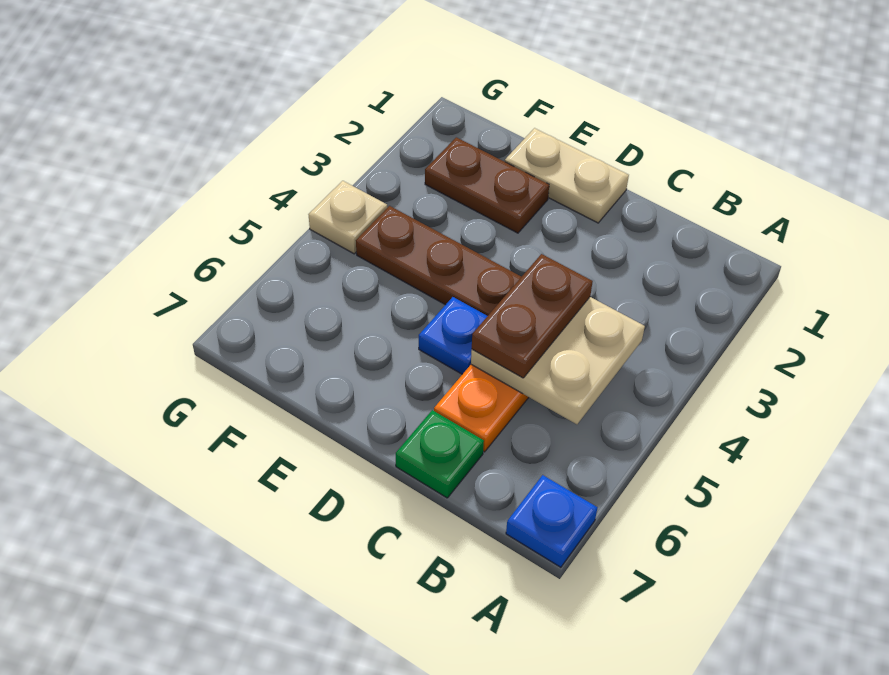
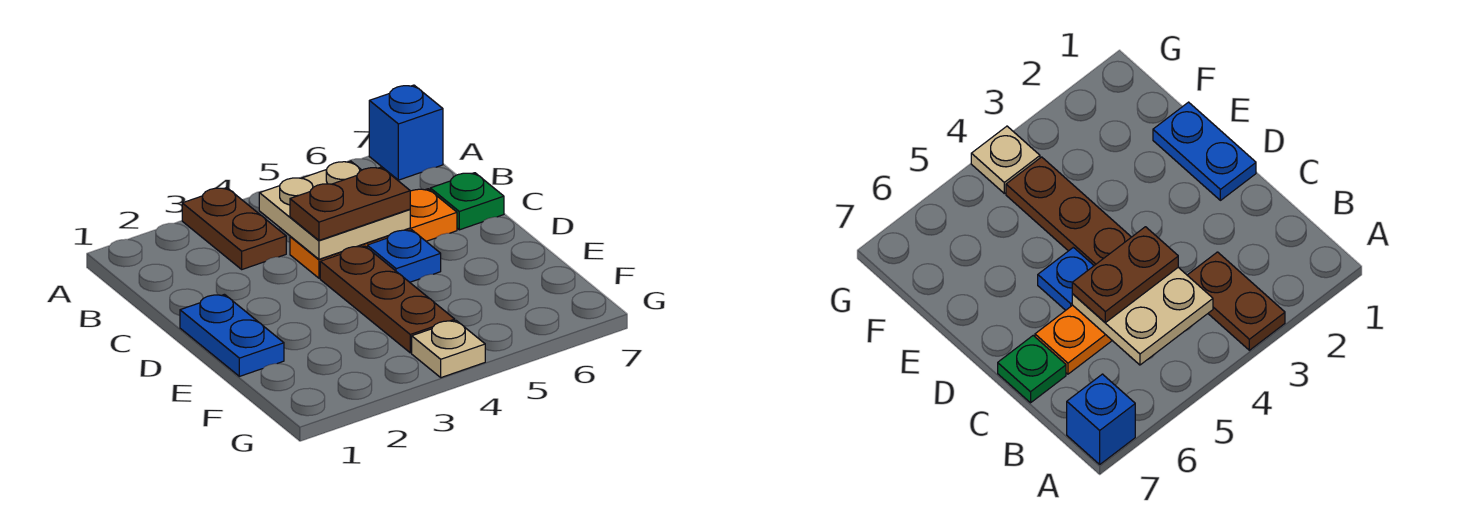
blue 1x1 plate [506,475,597,567] -> blue 1x1 brick [369,85,443,180]
tan 1x2 plate [505,128,629,223] -> blue 1x2 plate [180,294,284,376]
brown 1x2 plate [425,137,549,233] -> brown 1x2 plate moved to [182,188,286,269]

